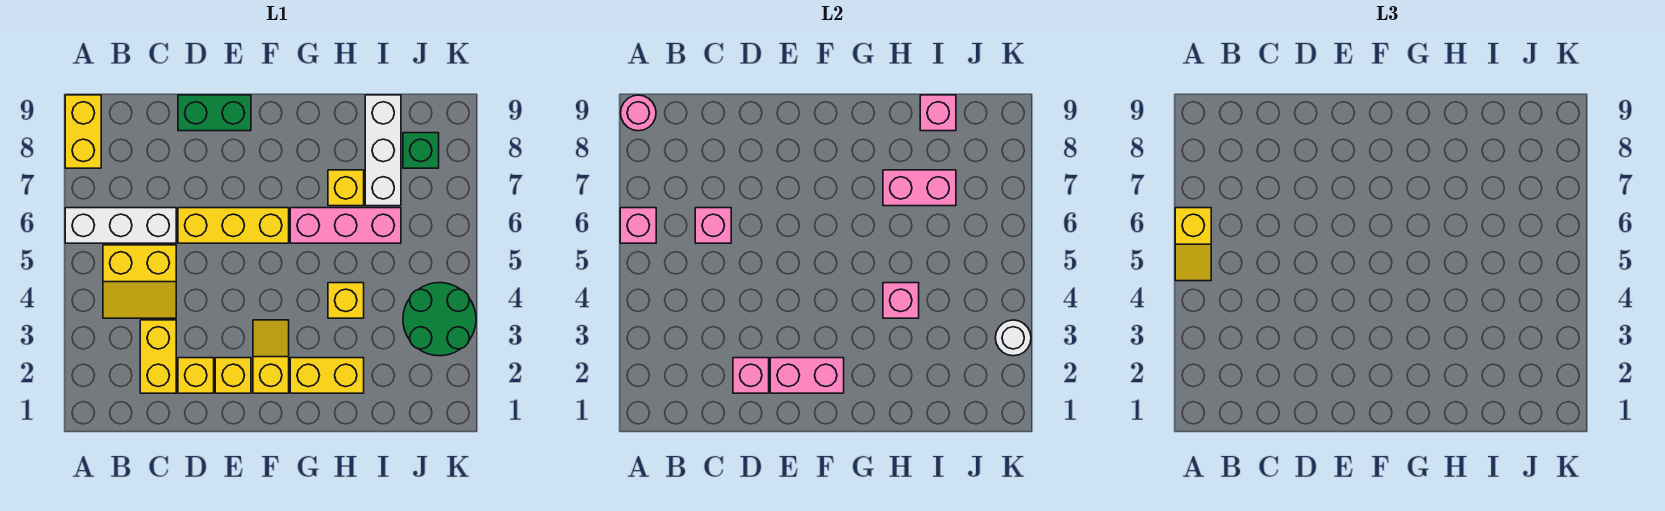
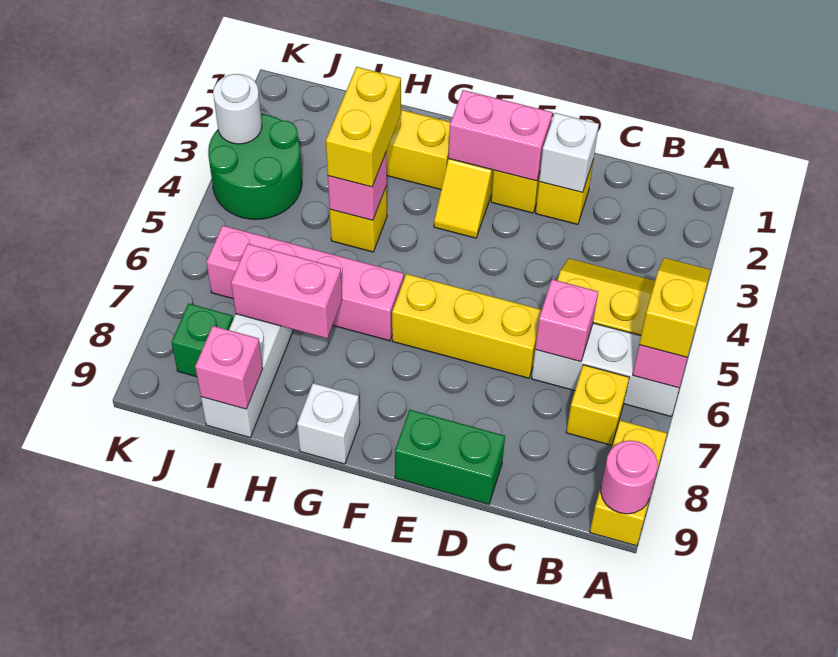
yellow 1x2 brick [140,320,176,393] -> yellow 1x2 brick moved to [326,67,401,187]
pink 1x1 brick [733,358,769,393] -> white 1x1 brick [539,113,599,192]
pink 1x3 brick [290,208,401,243] -> pink 1x4 brick [206,226,404,341]
none -> white 1x1 brick [297,383,360,464]
yellow 1x1 brick [328,170,364,206] -> yellow 1x1 brick moved to [566,365,629,445]

